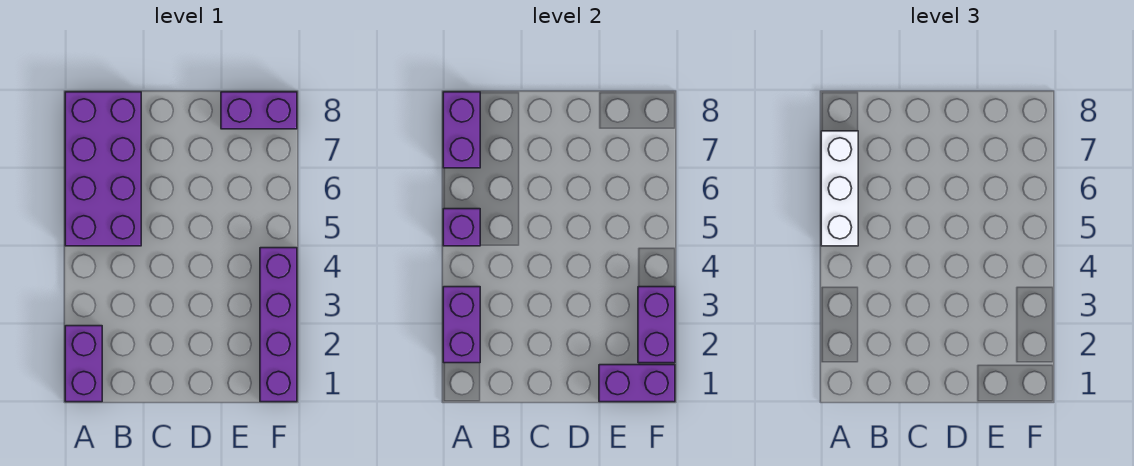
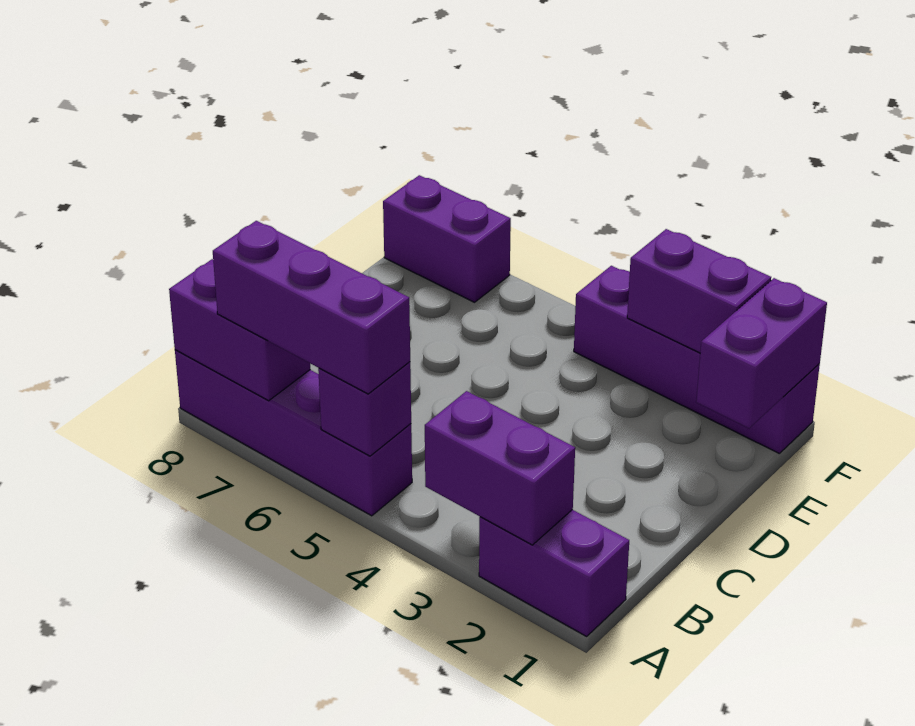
purple 2x4 brick [65,92,141,246] -> purple 1x4 brick [175,350,412,516]
white 1x3 brick [821,131,858,246] -> purple 1x3 brick [213,221,410,394]
purple 1x2 brick [221,92,297,129] -> purple 1x2 brick turned to [383,175,511,302]

